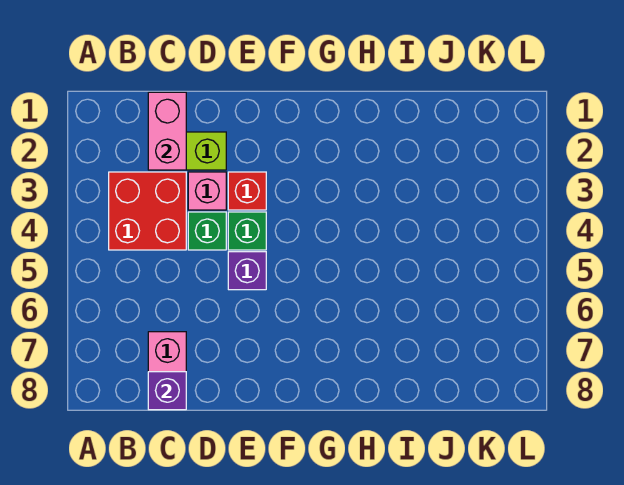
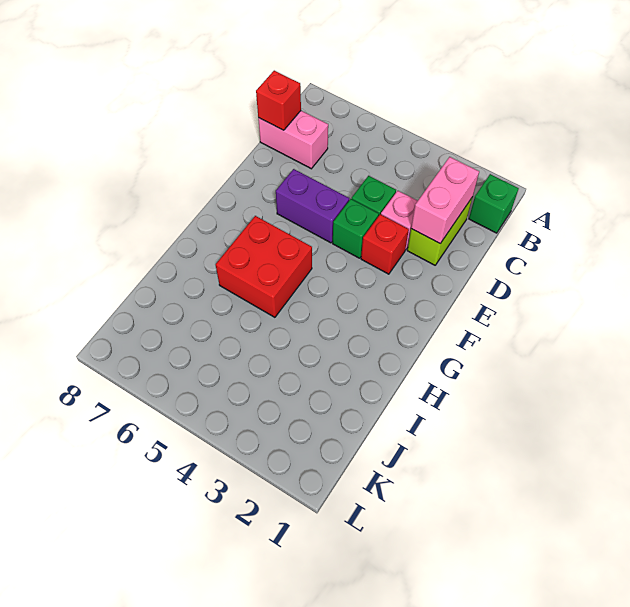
none -> green 1x1 brick [469,174,519,233]
red 2x2 brick [109,172,186,250] -> red 2x2 brick moved to [216,216,312,317]
pink 1x2 brick [148,92,186,170] -> pink 1x2 brick turned to [411,157,479,243]
purple 1x1 brick [148,372,186,410] -> red 1x1 brick [256,71,301,130]
purple 1x1 brick [228,252,266,290] -> purple 1x2 brick [276,169,349,243]

